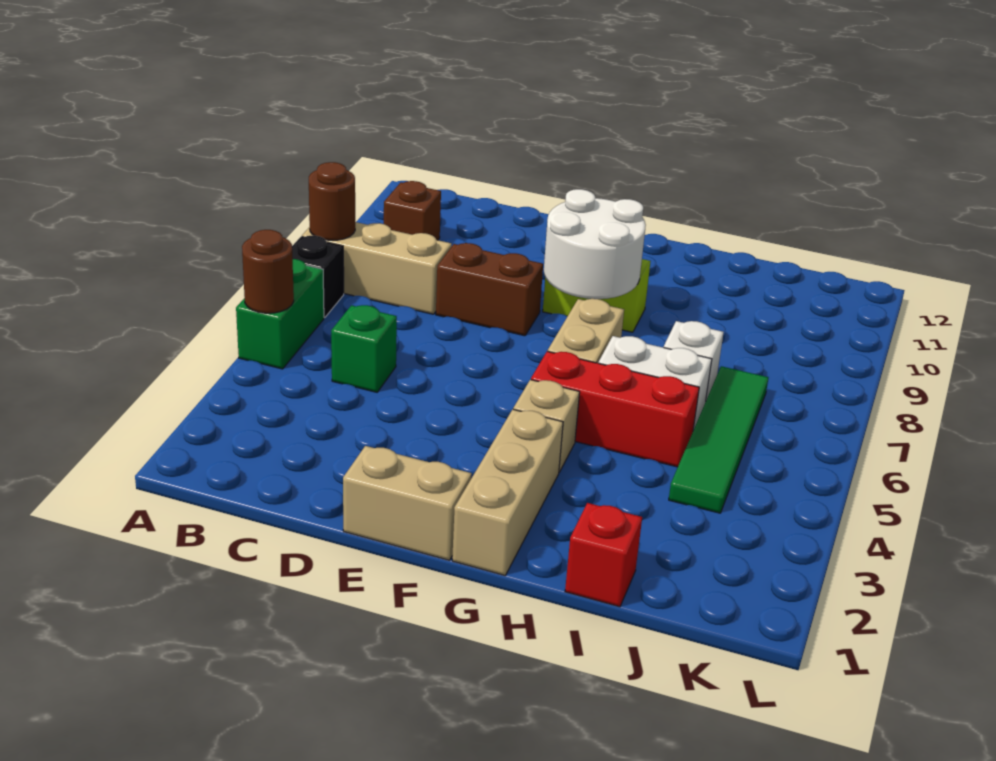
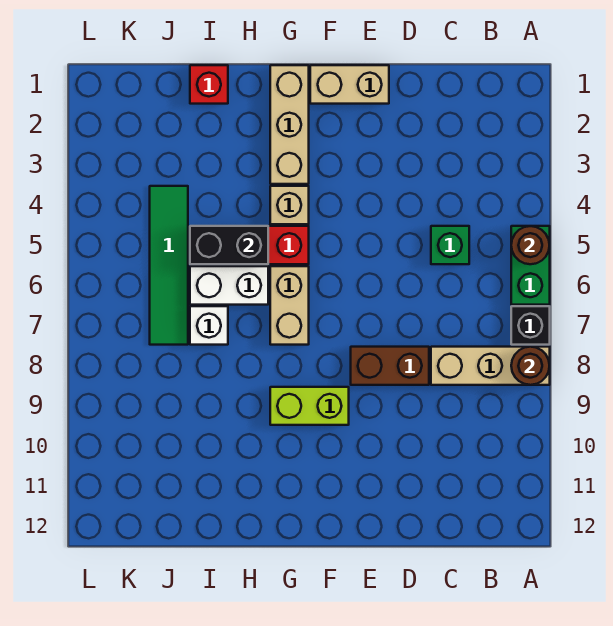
brown 1x1 brick [384,181,441,240] -> none
white 2x2 round brick [544,189,646,299] -> none
none -> black 1x2 brick [190,226,268,264]

